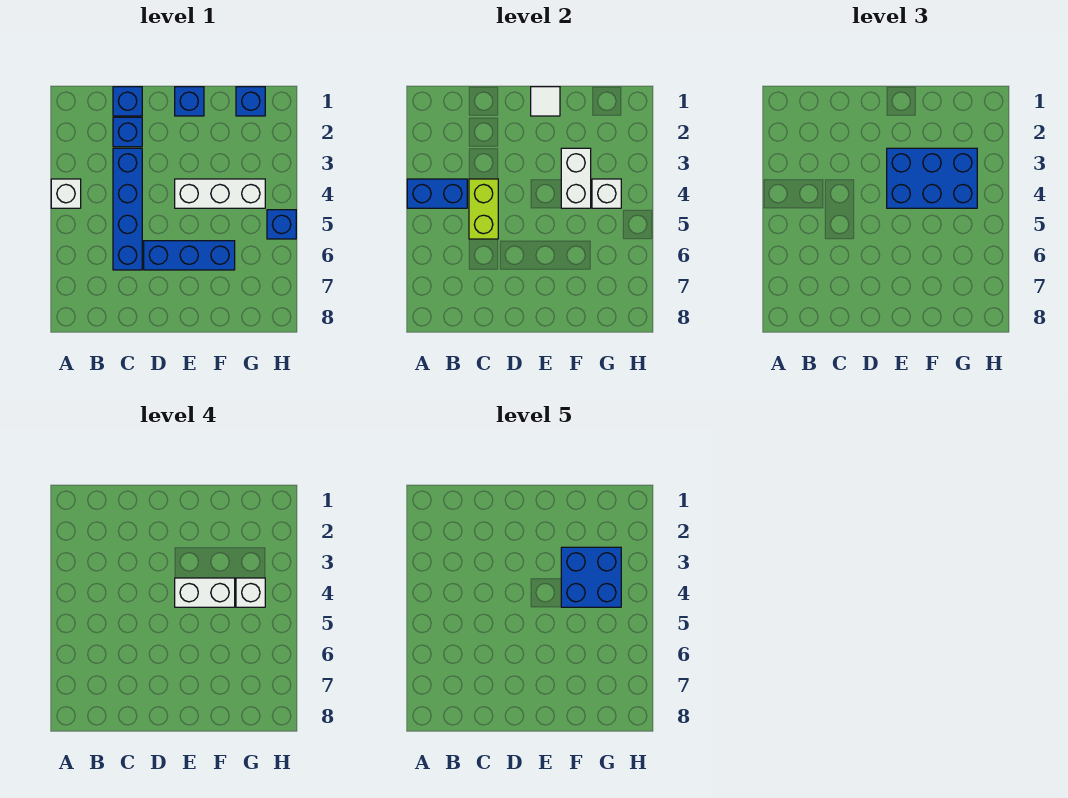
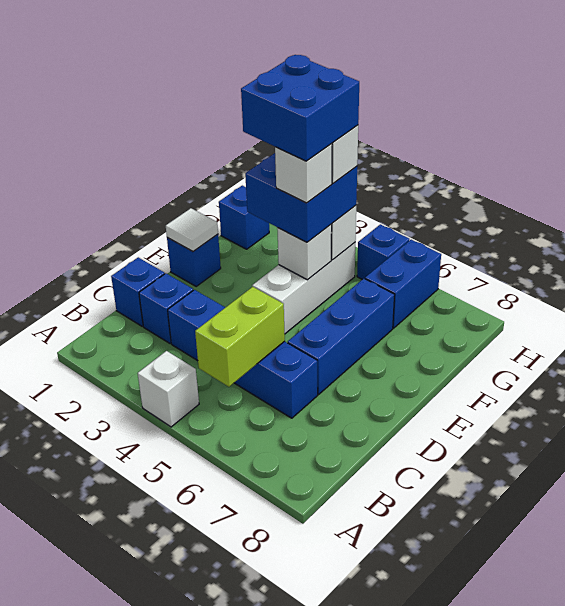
blue 1x2 brick [407,179,467,208] -> blue 1x2 brick moved to [365,240,441,328]
lime 1x2 brick [469,179,498,239] -> lime 1x2 brick turned to [195,287,285,387]
blue 2x3 brick [887,148,977,208] -> blue 2x2 brick [245,153,357,242]
white 1x2 brick [175,578,235,607] -> white 1x1 brick [275,144,332,203]
white 1x2 brick [561,148,591,208] -> white 1x1 brick [277,224,332,280]

